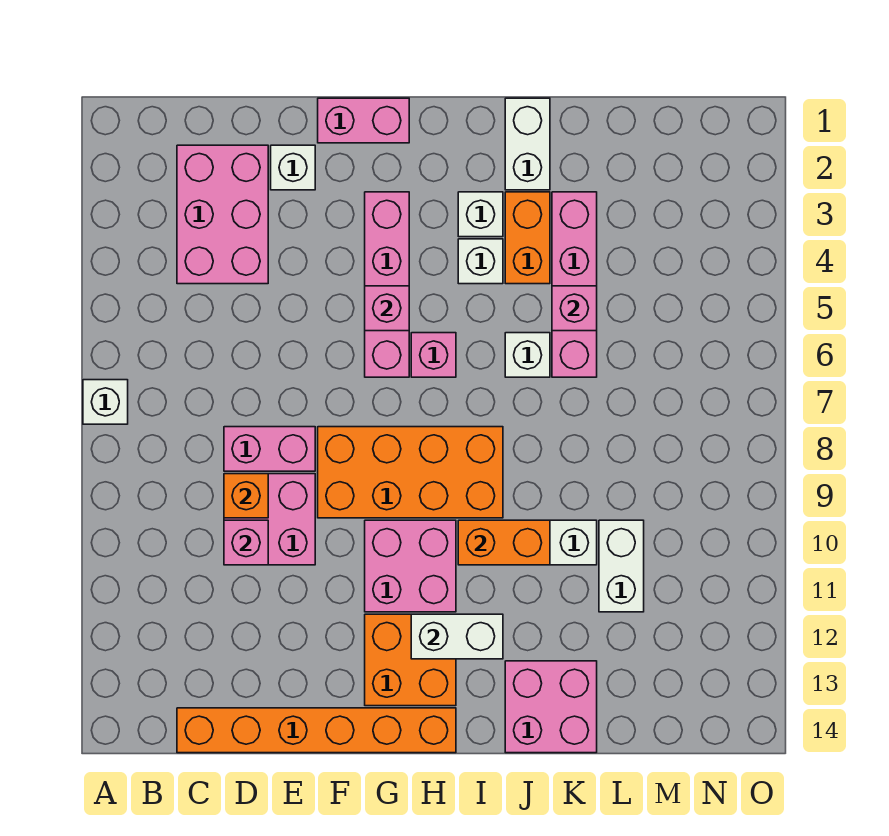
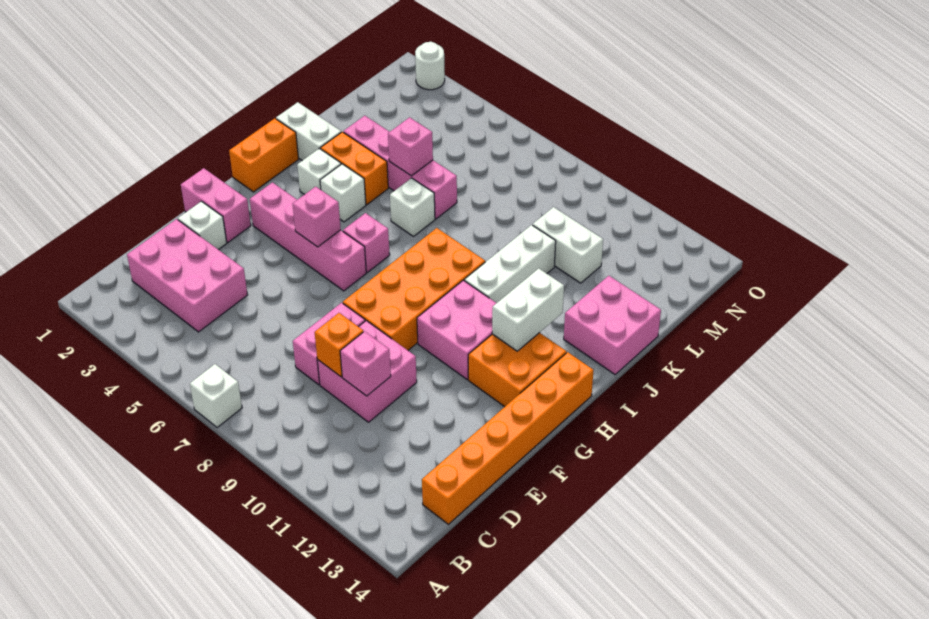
pink 1x2 brick [318,98,409,143] -> pink 1x2 brick turned to [181,168,251,242]
orange 1x2 brick [458,520,550,565] -> orange 1x2 brick moved to [229,118,299,192]
none -> white 1x1 round brick [415,42,445,90]

